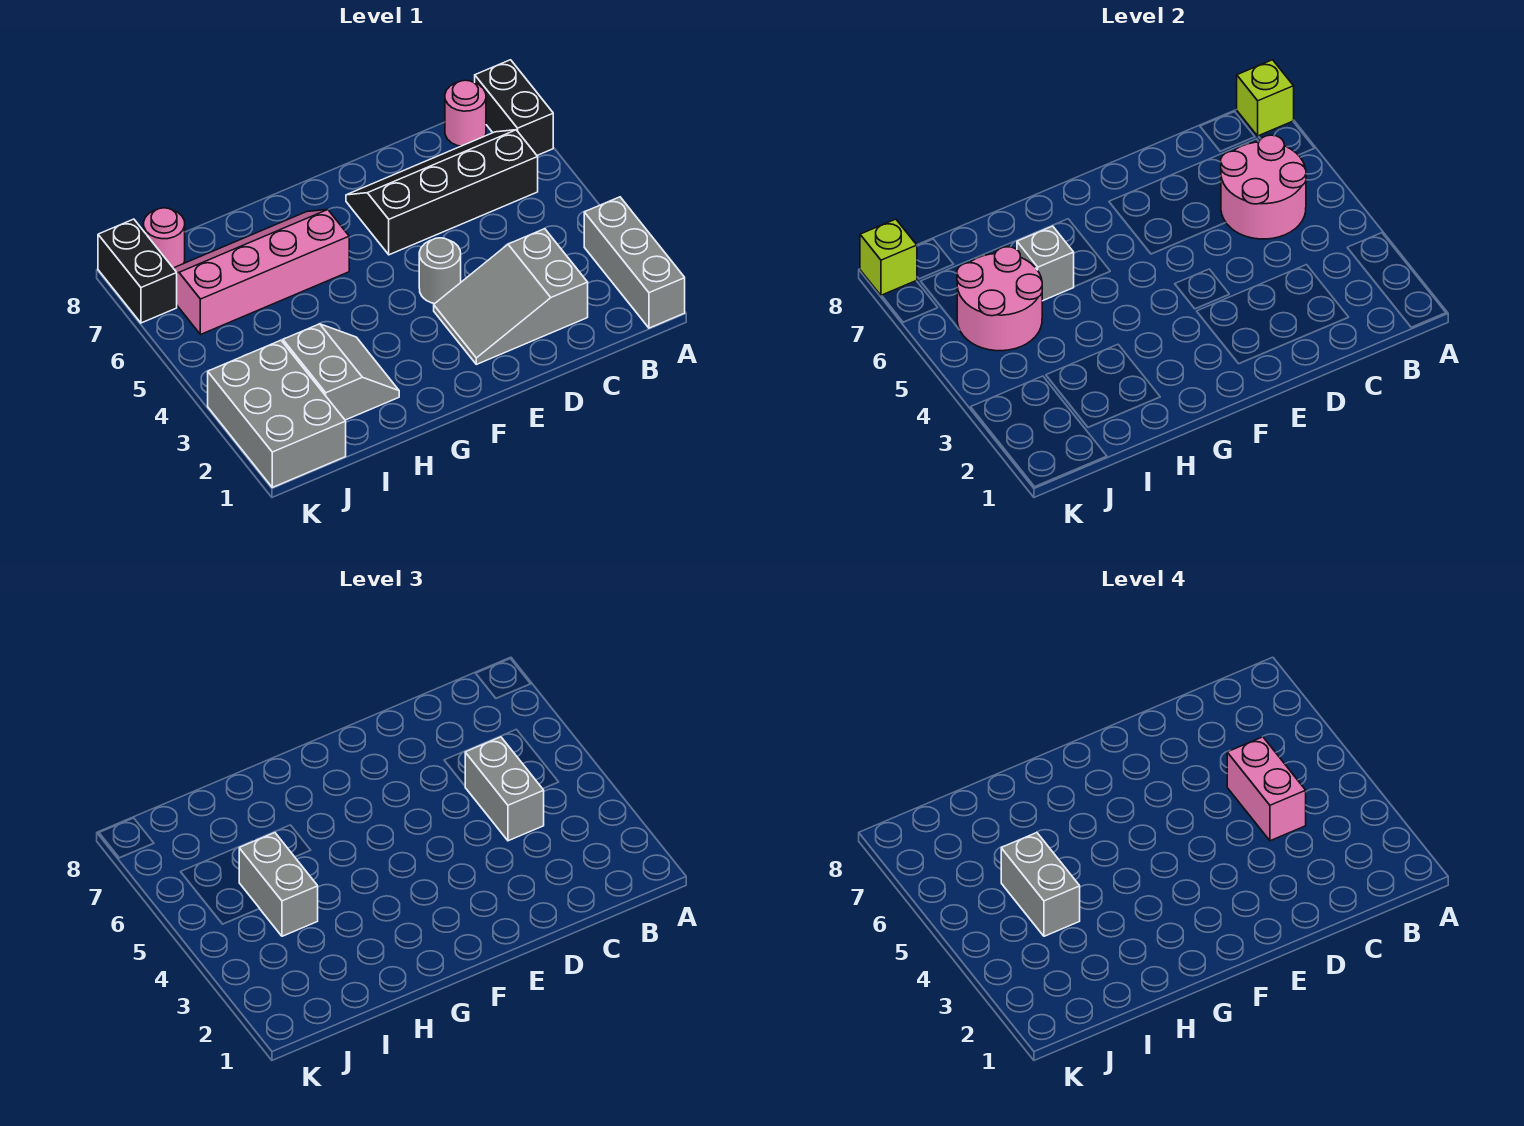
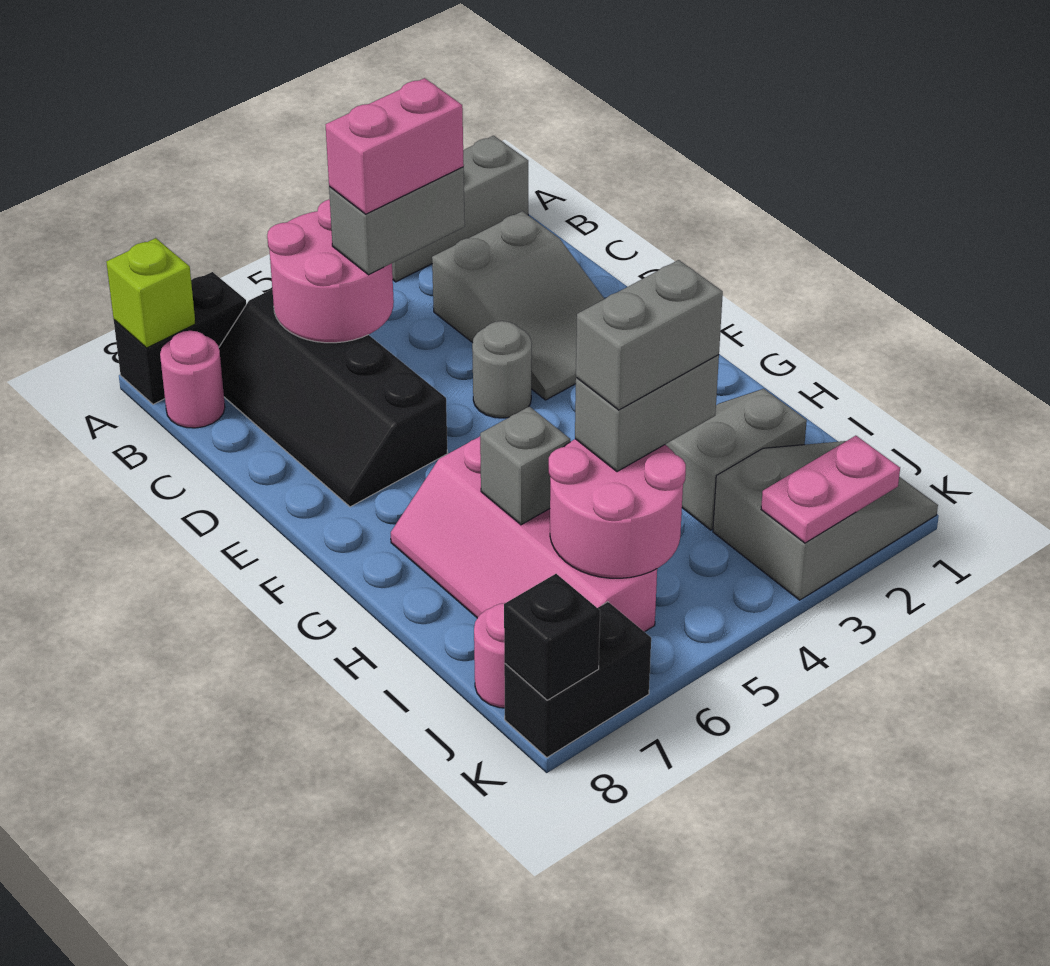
grey 2x3 brick [208,340,346,487] -> grey 2x3 slope [713,441,938,600]
none -> pink 1x2 plate [761,436,900,543]
lime 1x1 brick [860,219,917,296] -> black 1x1 brick [504,574,600,700]

